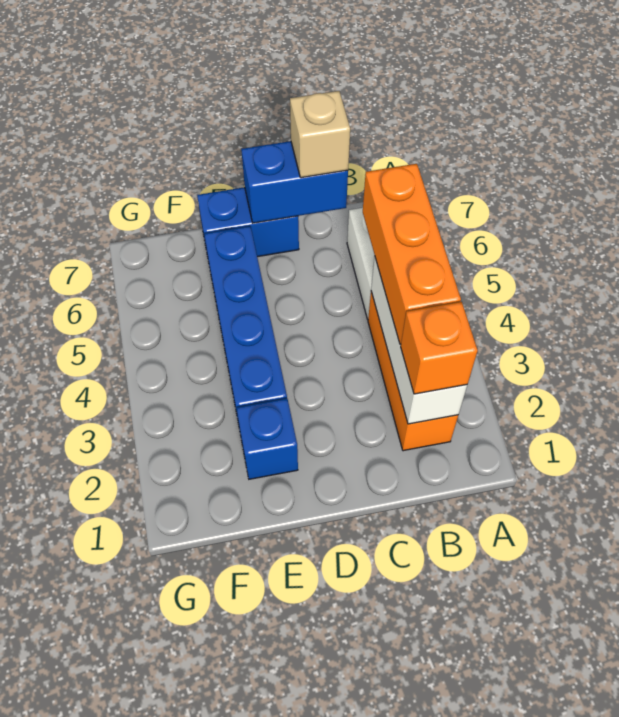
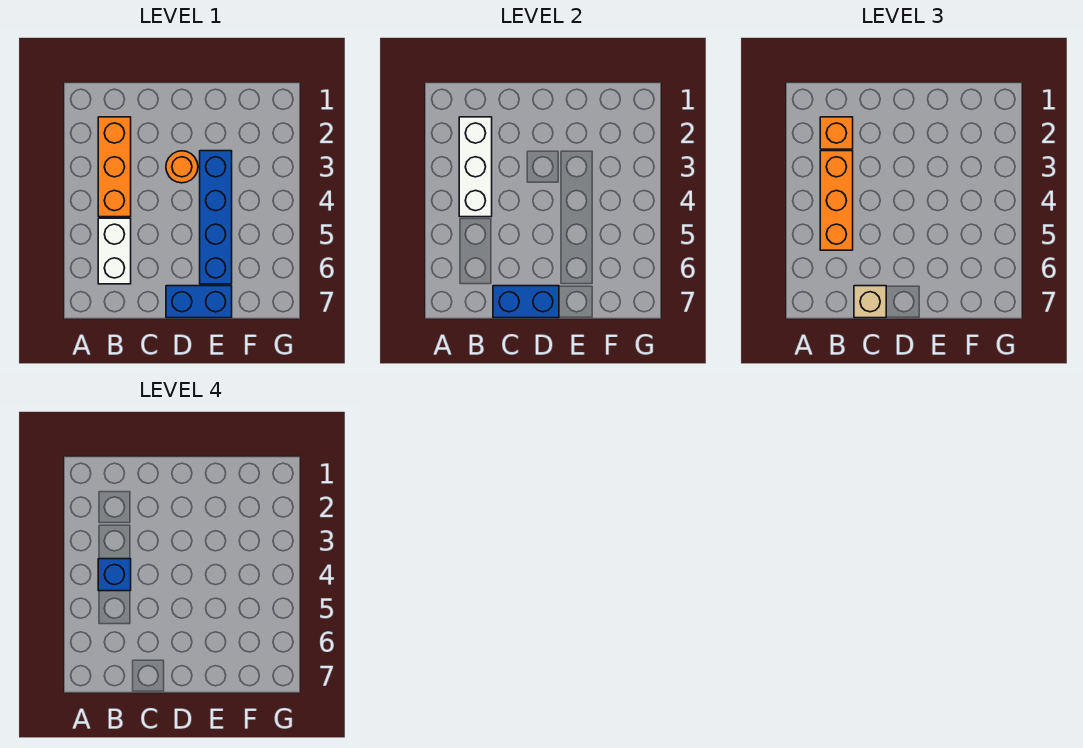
none -> orange 1x1 round brick [166,151,198,183]
blue 1x1 brick [237,399,298,479] -> blue 1x1 brick moved to [98,559,131,591]

